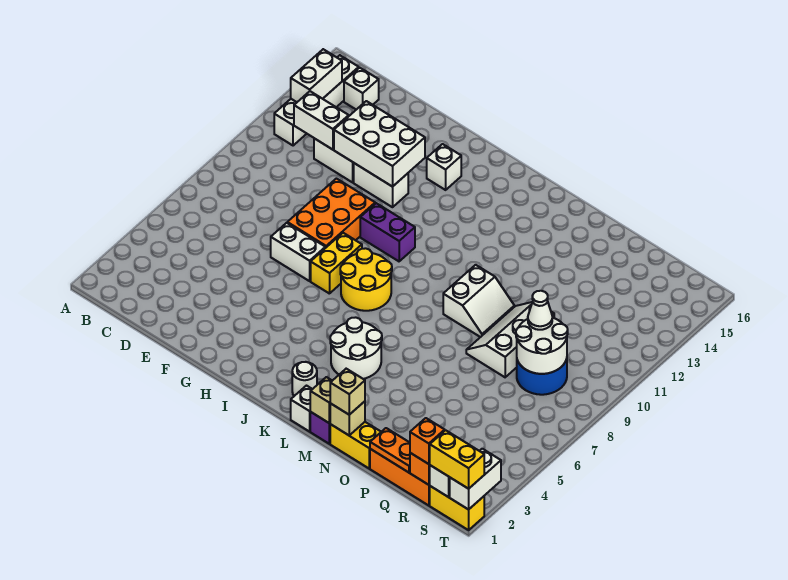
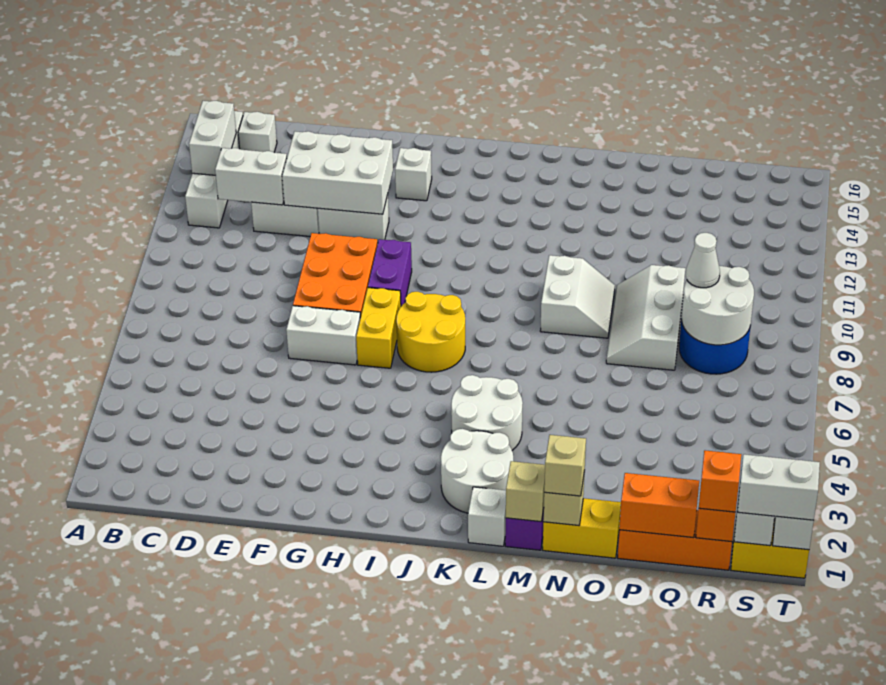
purple 1x2 brick [360,203,415,261] -> purple 1x2 brick turned to [368,239,412,306]
white 1x1 round brick [292,362,317,396] -> white 2x2 round brick [441,429,513,513]
orange 1x2 plate [370,428,410,472] -> orange 1x2 brick [619,473,699,538]
yellow 1x2 brick [430,430,484,489] -> white 1x2 brick [738,454,820,520]

